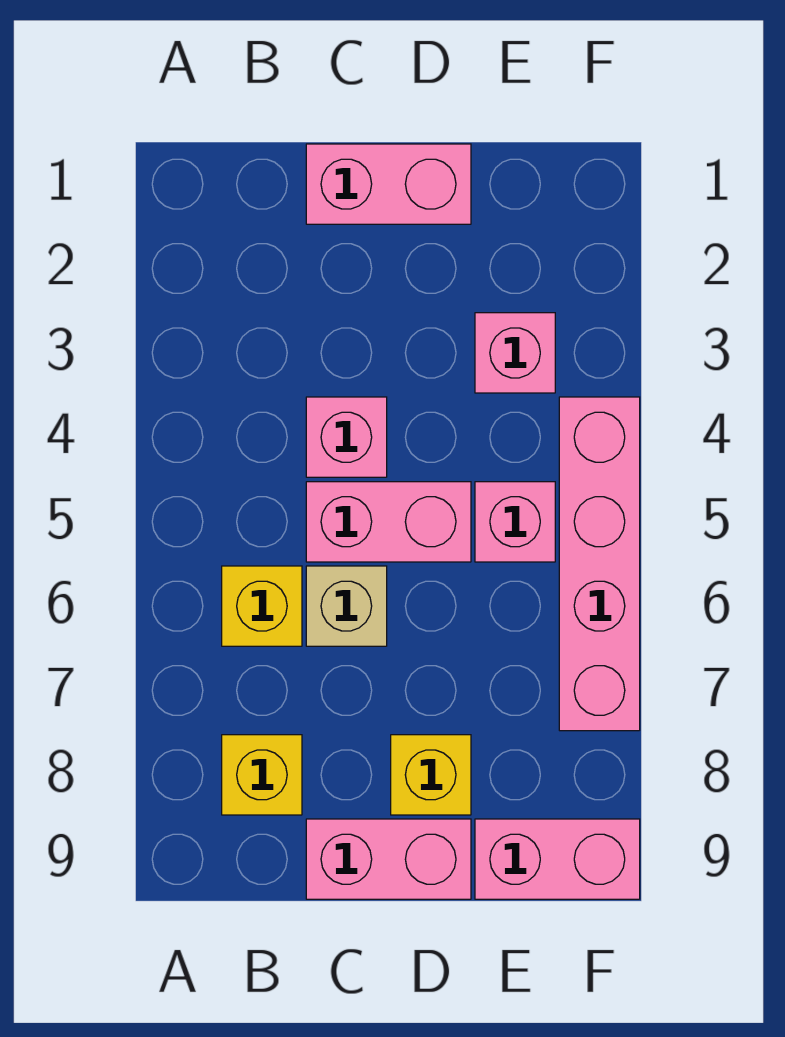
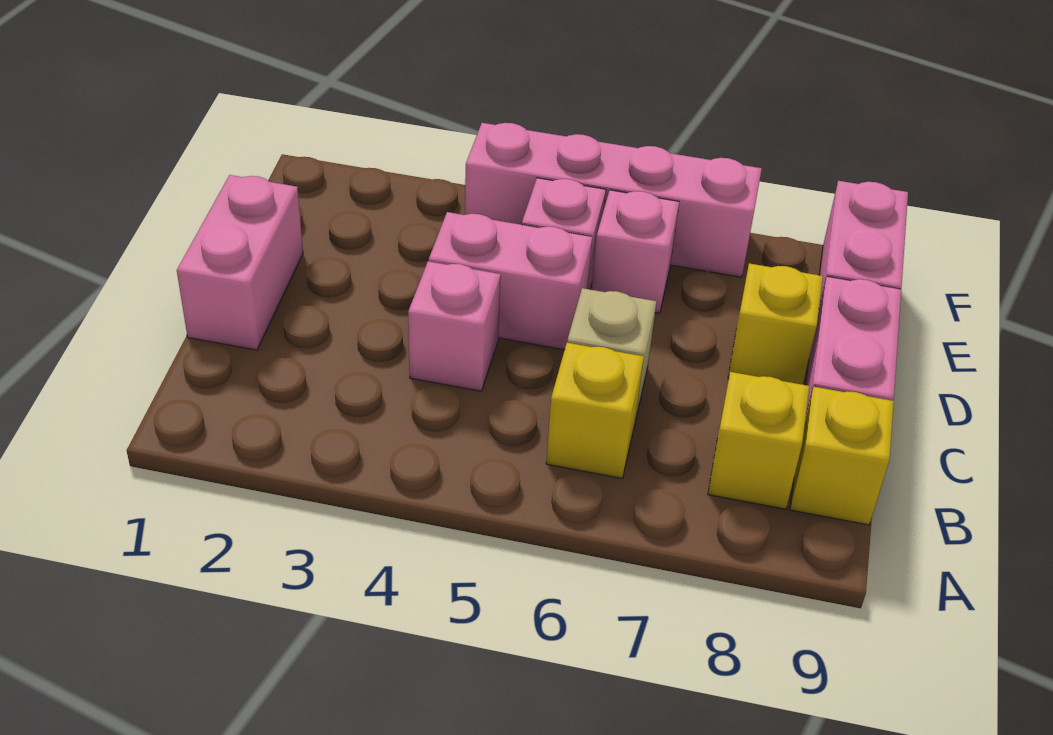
none -> yellow 1x1 brick [790,387,894,525]
pink 1x2 brick [306,482,471,562] -> pink 1x2 brick turned to [429,212,592,350]
pink 1x1 brick [475,313,555,393] -> pink 1x1 brick moved to [592,190,679,313]

